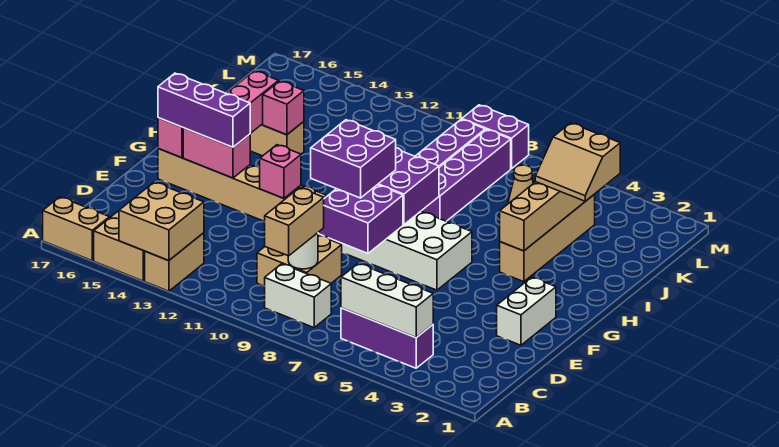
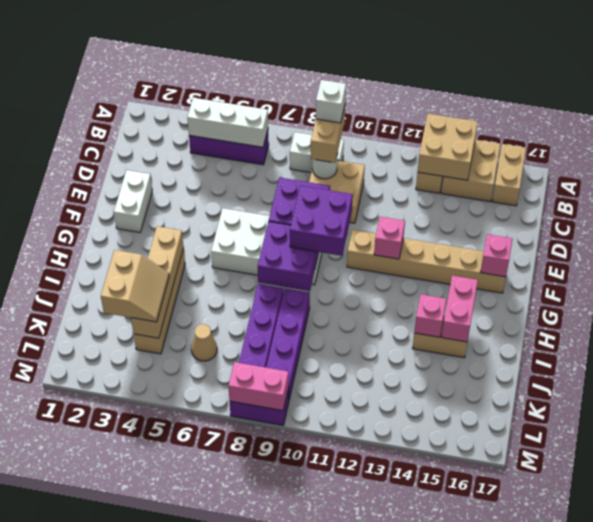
tan 1x2 brick [43,197,109,261] -> tan 1x2 brick turned to [492,144,526,206]
none -> white 1x1 brick [316,80,346,123]
pink 1x2 brick [183,128,250,178] -> pink 1x2 brick moved to [228,362,289,411]
purple 1x3 brick [158,73,250,147] -> none
tan 2x2 slope [535,123,620,201] -> tan 2x2 slope turned to [101,250,169,322]

